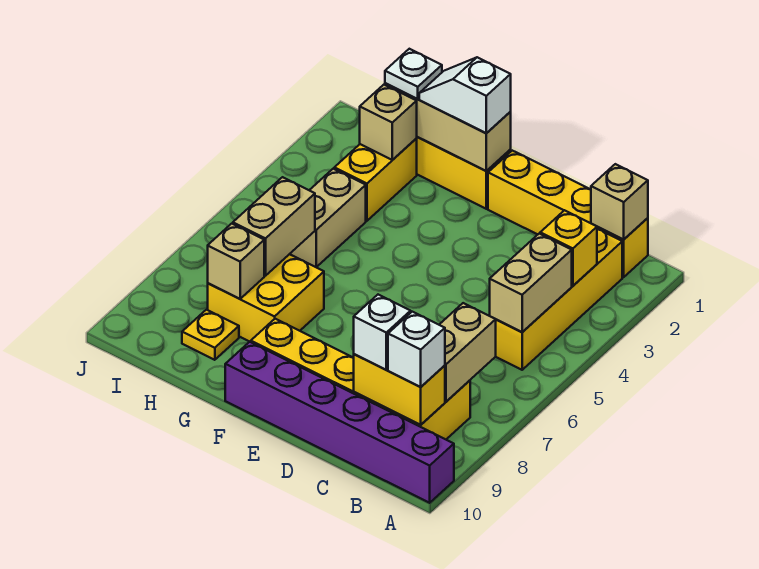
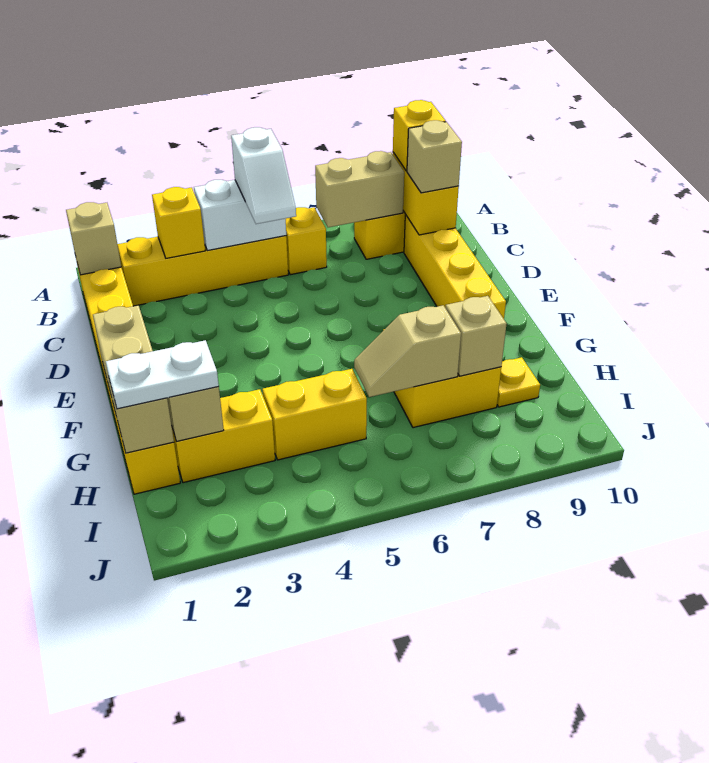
purple 1x6 brick [225,342,454,503] -> none
tan 1x2 brick [490,234,572,332] -> white 1x2 brick [194,180,286,251]
none -> yellow 1x1 brick [286,207,327,275]
white 1x1 brick [388,312,445,387] -> yellow 1x1 brick [393,100,446,171]
white 1x1 brick [354,295,411,370] -> tan 1x1 brick [407,120,462,193]
white 1x2 slope [419,57,511,133] -> white 1x2 slope moved to [231,127,296,224]
white 1x1 plate [385,49,442,99] -> white 1x2 plate [106,340,219,409]
tan 1x2 brick [290,169,366,267] -> yellow 1x2 brick [263,369,367,460]
tan 1x2 brick [233,177,315,276] -> tan 1x2 slope [354,305,461,397]

